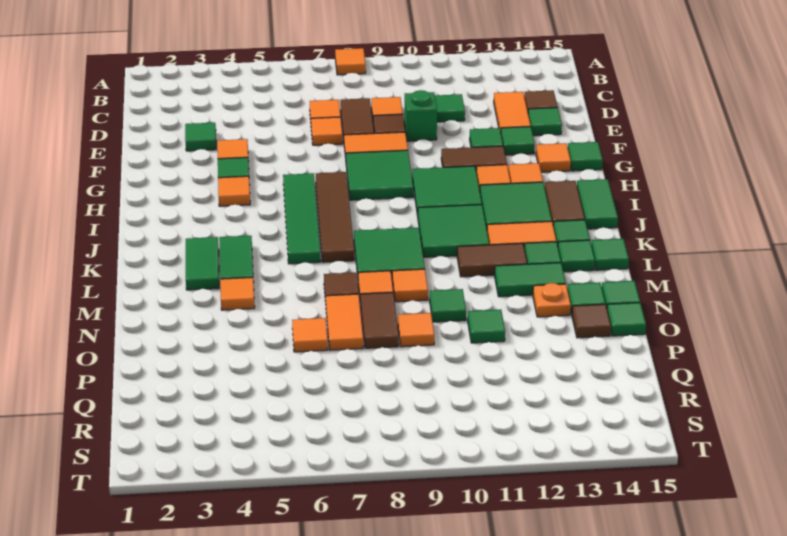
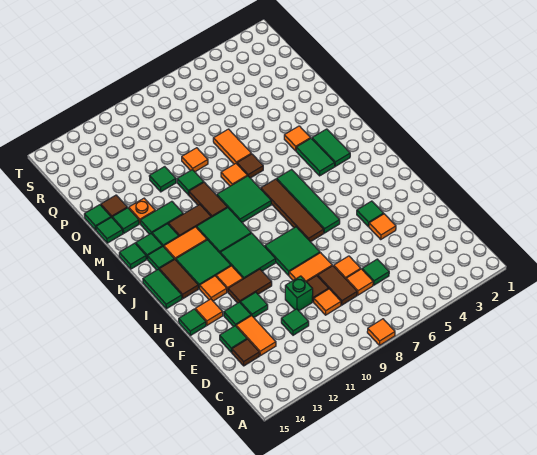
green 1x1 tile [185,123,216,151] -> green 1x1 tile moved to [362,259,389,285]
orange 1x1 tile [218,176,250,206] -> none
orange 1x1 tile [392,269,428,302] -> none
brown 1x2 tile [360,292,399,348] -> brown 1x2 tile moved to [189,182,227,217]
orange 1x1 tile [292,318,328,352] -> none

